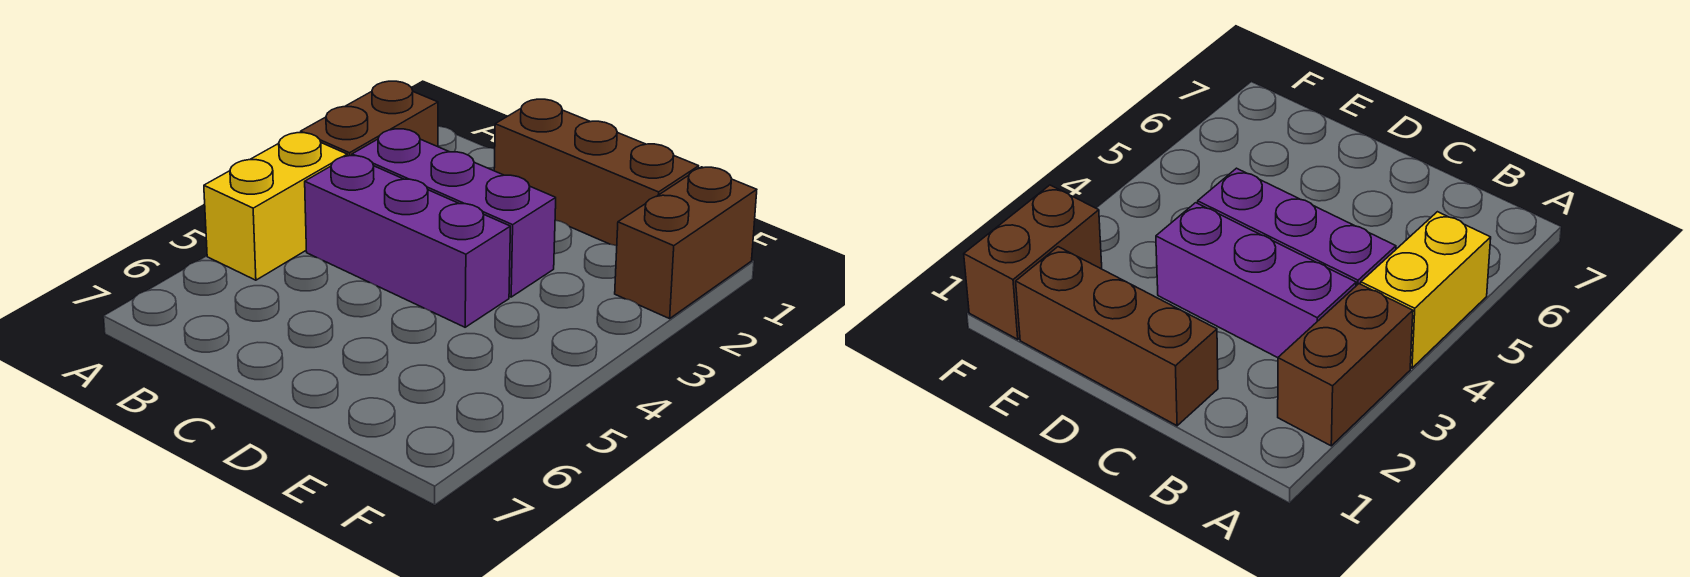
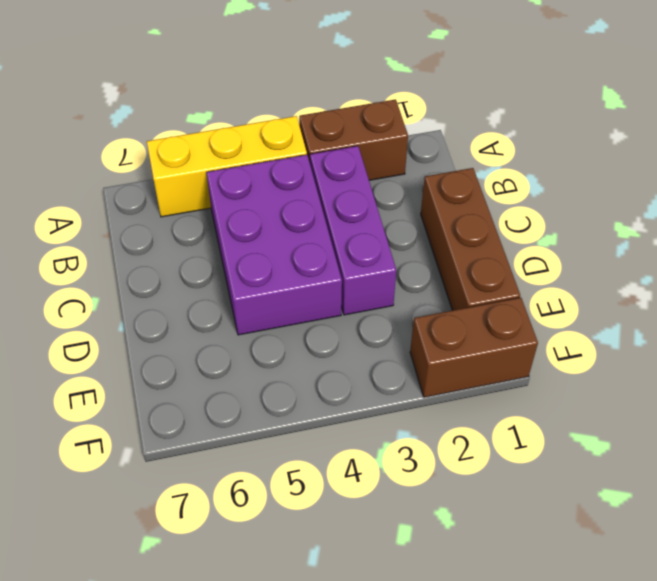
yellow 1x2 brick [204,133,347,280] -> yellow 1x3 brick [147,116,307,217]
purple 1x3 brick [305,155,510,327] -> purple 2x3 brick [206,155,342,335]

